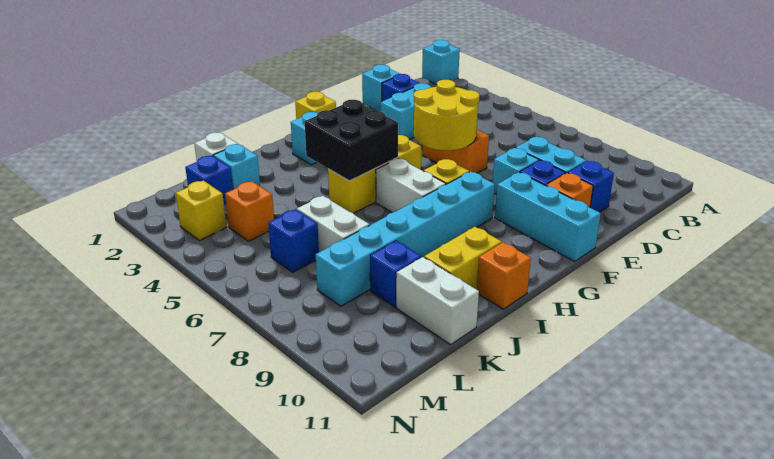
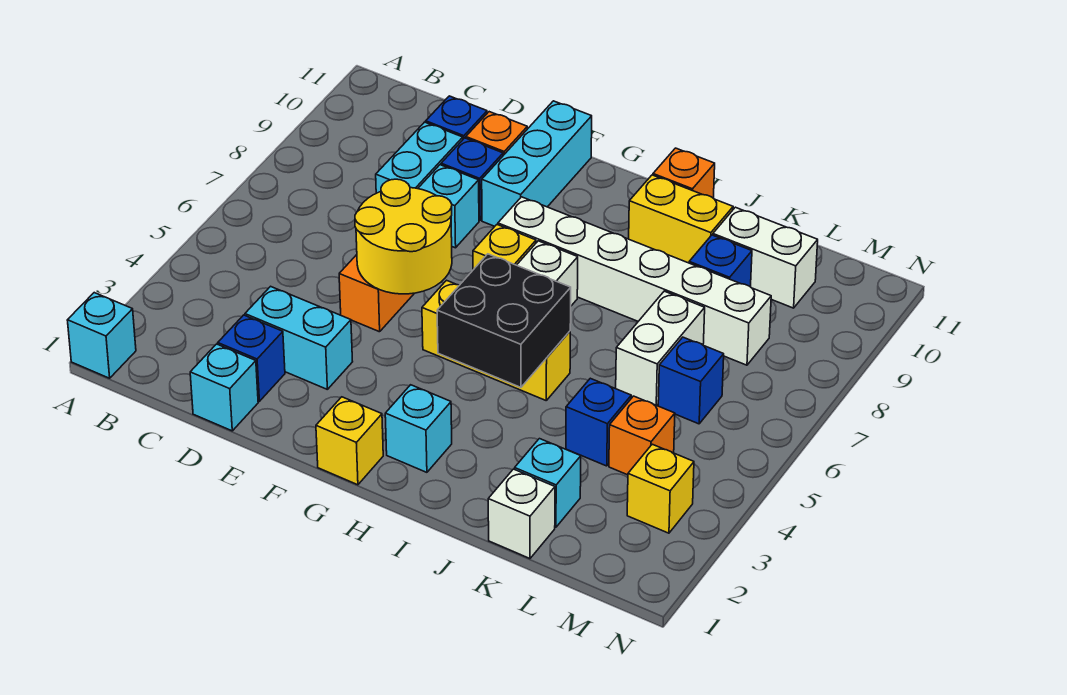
cyan 1x6 brick [316,172,495,306] -> white 1x6 brick [498,197,771,365]
white 1x2 brick [396,257,479,345] -> white 1x2 brick turned to [713,207,818,308]
blue 1x1 brick [185,156,233,205] -> blue 1x1 brick moved to [566,378,631,466]

